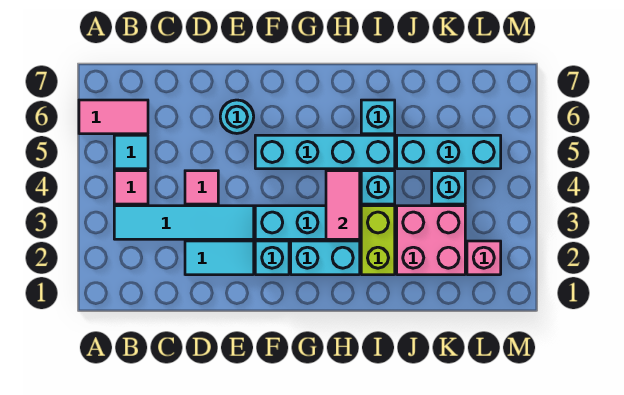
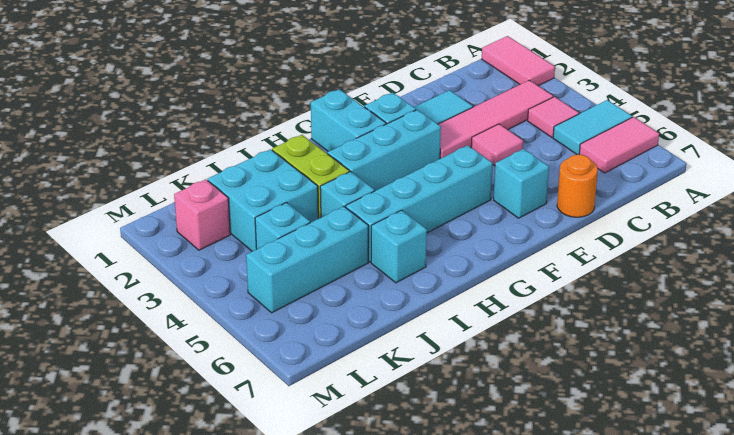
cyan 1x4 tile [114,206,254,239] -> pink 1x4 tile [438,80,553,159]
cyan 1x1 tile [114,135,148,169] -> cyan 1x2 tile [553,100,632,155]
none -> orange 1x1 round brick [557,155,598,217]
cyan 1x1 round brick [220,100,254,133] -> cyan 1x1 brick [494,149,549,218]
cyan 1x2 brick [291,241,360,275] -> cyan 1x2 brick turned to [311,89,386,152]
pink 1x2 tile [326,171,360,239] -> pink 1x2 tile moved to [482,36,555,86]
pink 2x2 brick [397,206,465,275] -> cyan 2x2 brick [207,149,318,251]

